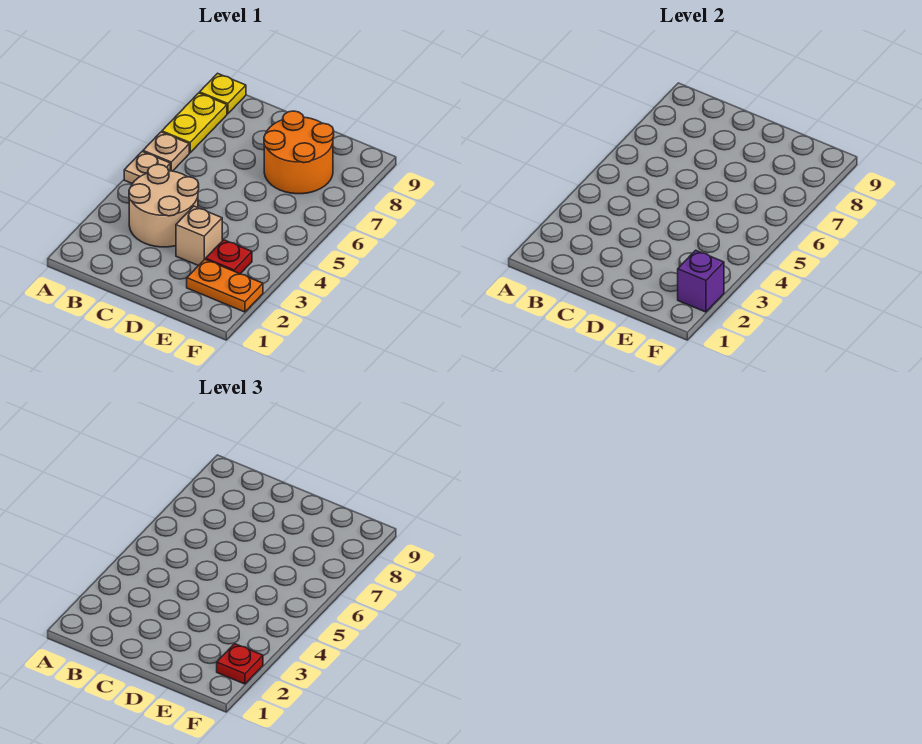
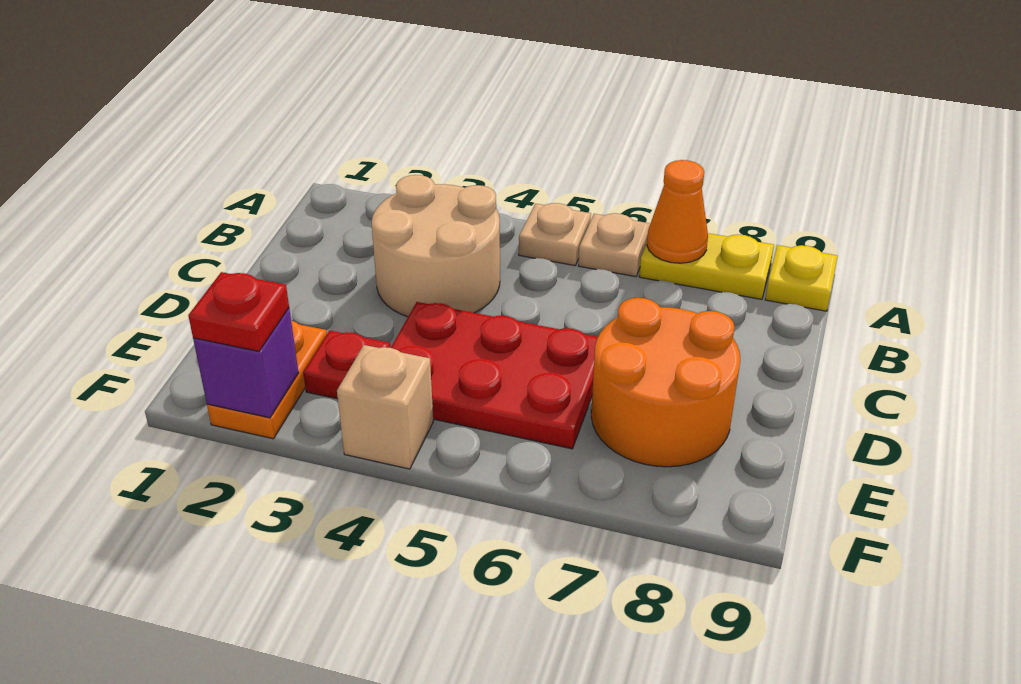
none -> orange 1x1 cone [647,160,708,263]
tan 1x1 brick [176,206,222,266] -> tan 1x1 brick moved to [337,345,433,469]
none -> red 2x3 plate [391,302,598,449]

